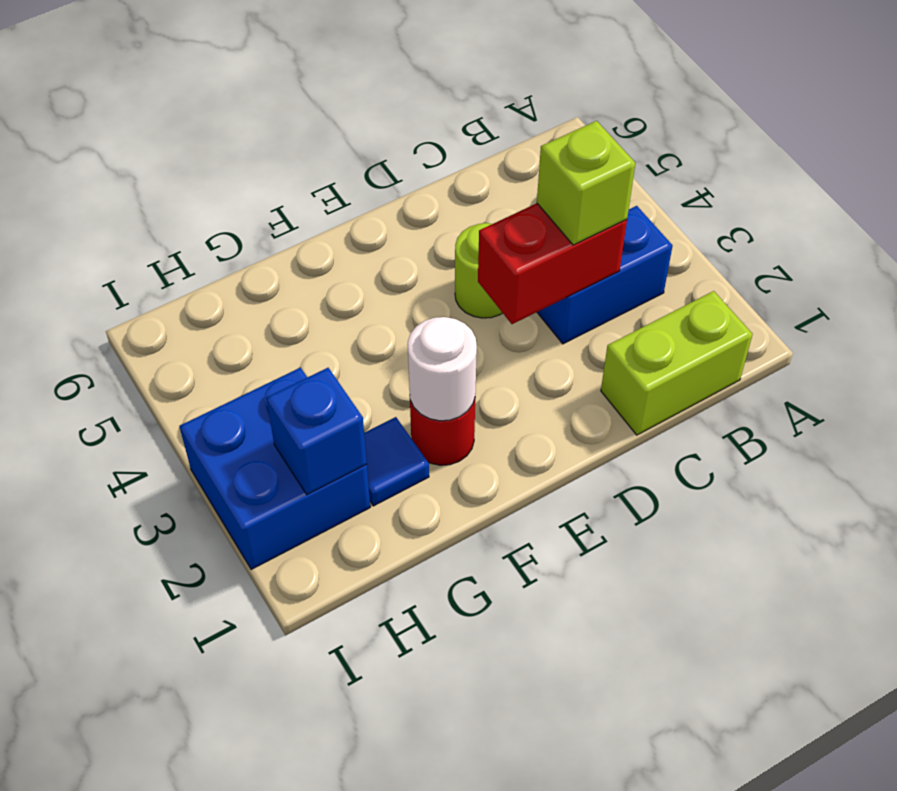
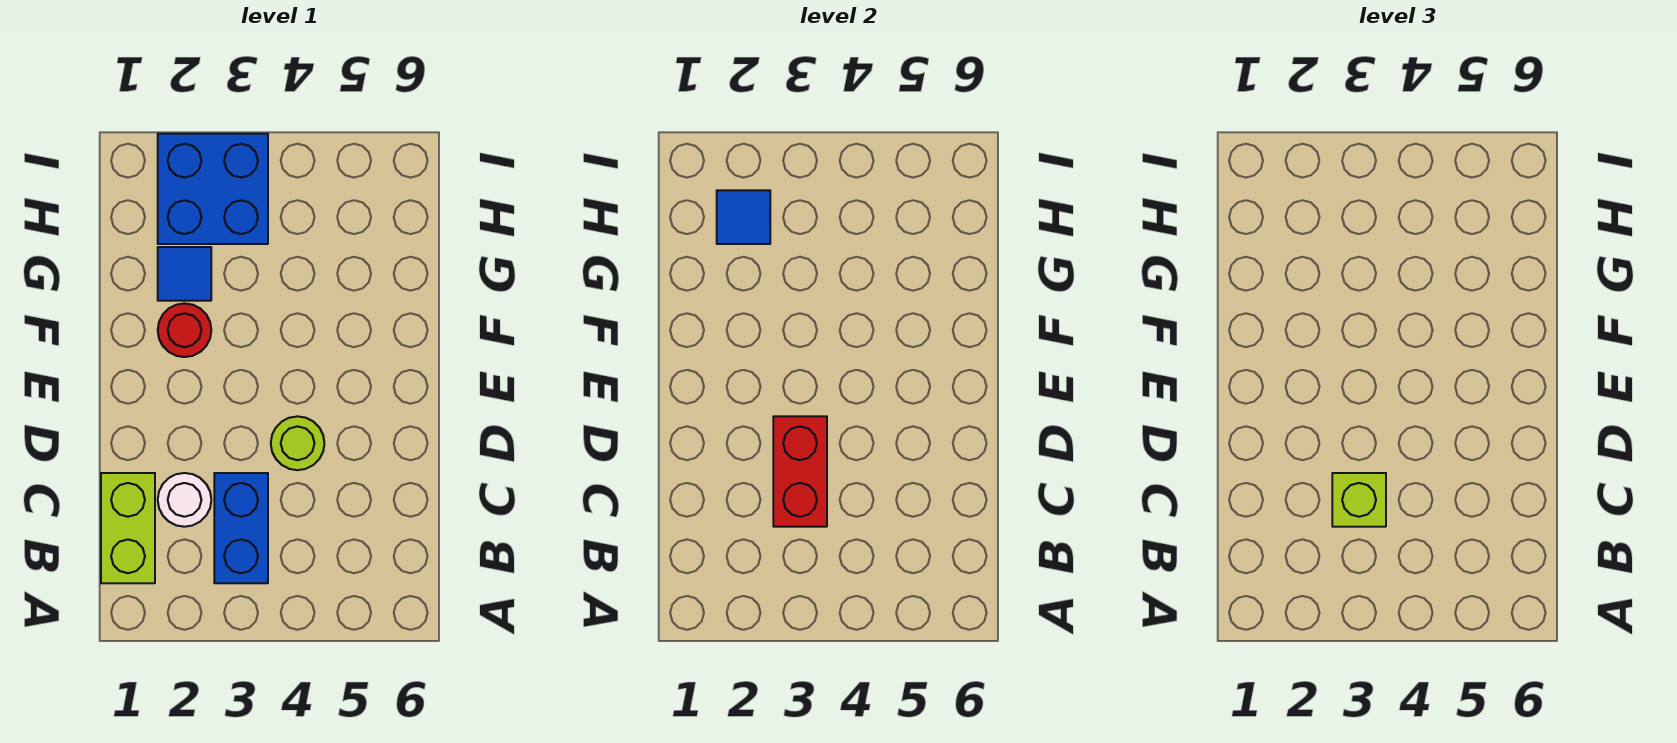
white 1x1 round brick [408,317,477,421] -> white 1x1 round brick moved to [158,473,211,527]
blue 1x1 brick [266,368,367,495] -> blue 1x1 tile [717,190,770,244]

